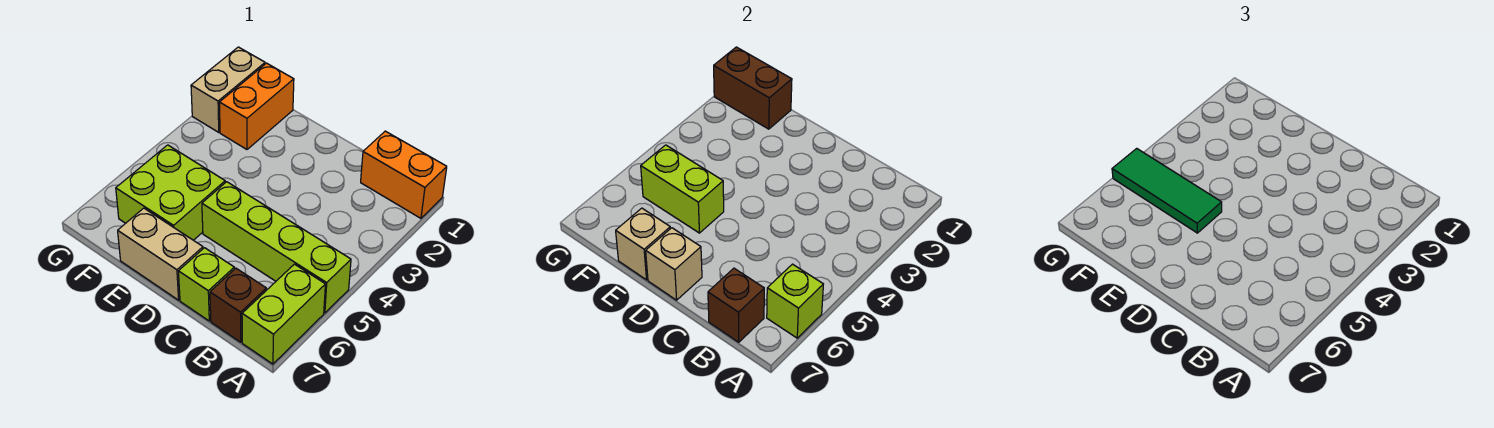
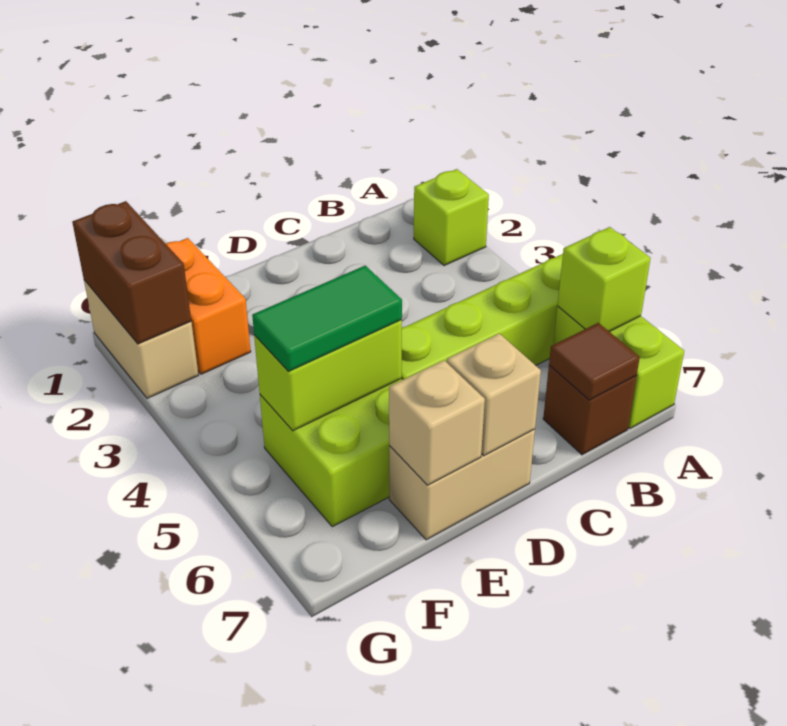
orange 1x2 brick [361,131,447,218] -> none
brown 1x1 brick [708,268,764,342] -> brown 1x1 tile [549,323,640,400]
lime 1x1 brick [178,248,234,321] -> lime 1x1 brick moved to [414,169,489,266]
green 1x3 tile [1112,148,1222,233] -> green 1x2 tile [252,266,402,371]
brown 1x2 brick [714,47,792,129] -> brown 1x2 brick turned to [72,201,191,344]

